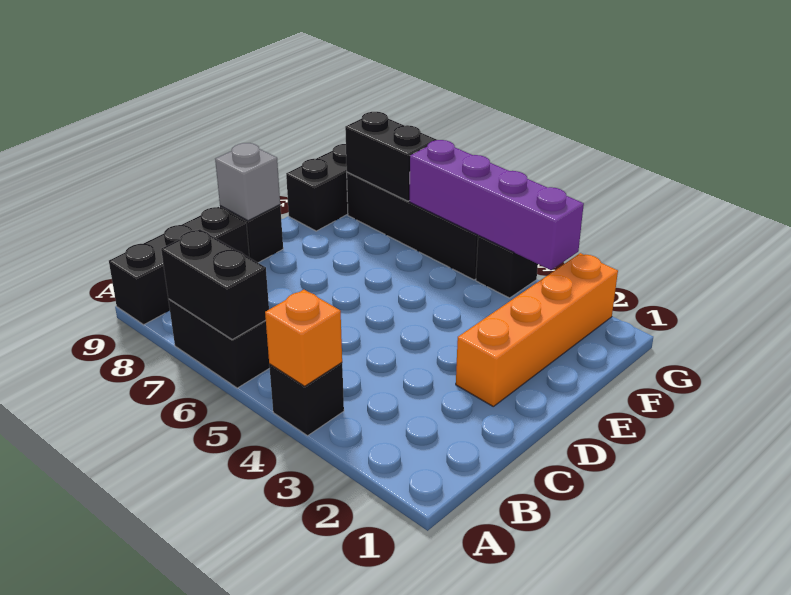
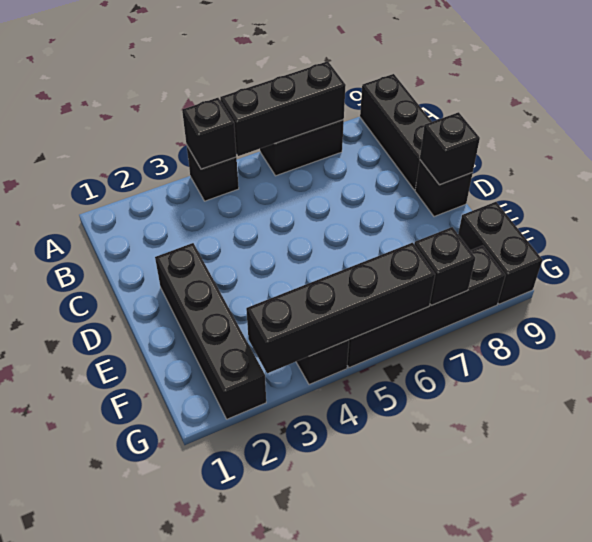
orange 1x1 brick [265,290,342,386] -> black 1x1 brick [182,98,236,169]
black 1x2 brick [161,229,269,340] -> black 1x3 brick [220,61,346,156]
orange 1x4 brick [456,253,618,406] -> black 1x4 brick [155,243,266,419]
grey 1x1 brick [215,143,280,221] -> black 1x1 brick [420,112,480,185]
purple 1x4 brick [410,140,584,270] -> black 1x4 brick [246,243,435,373]
black 1x2 brick [345,112,437,201] -> black 1x1 brick [414,227,475,305]

